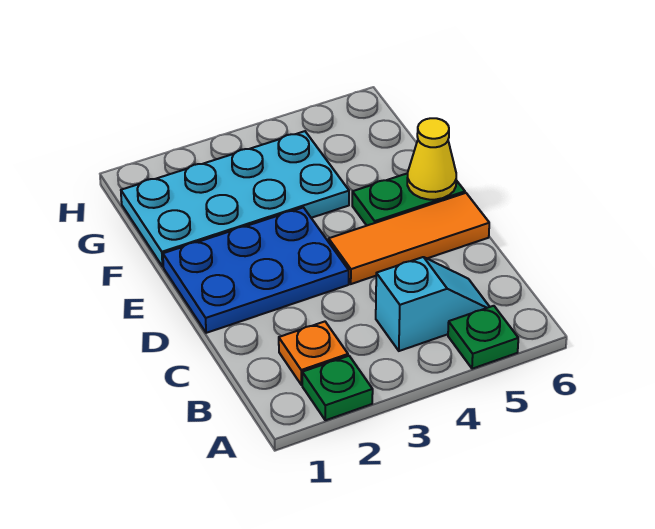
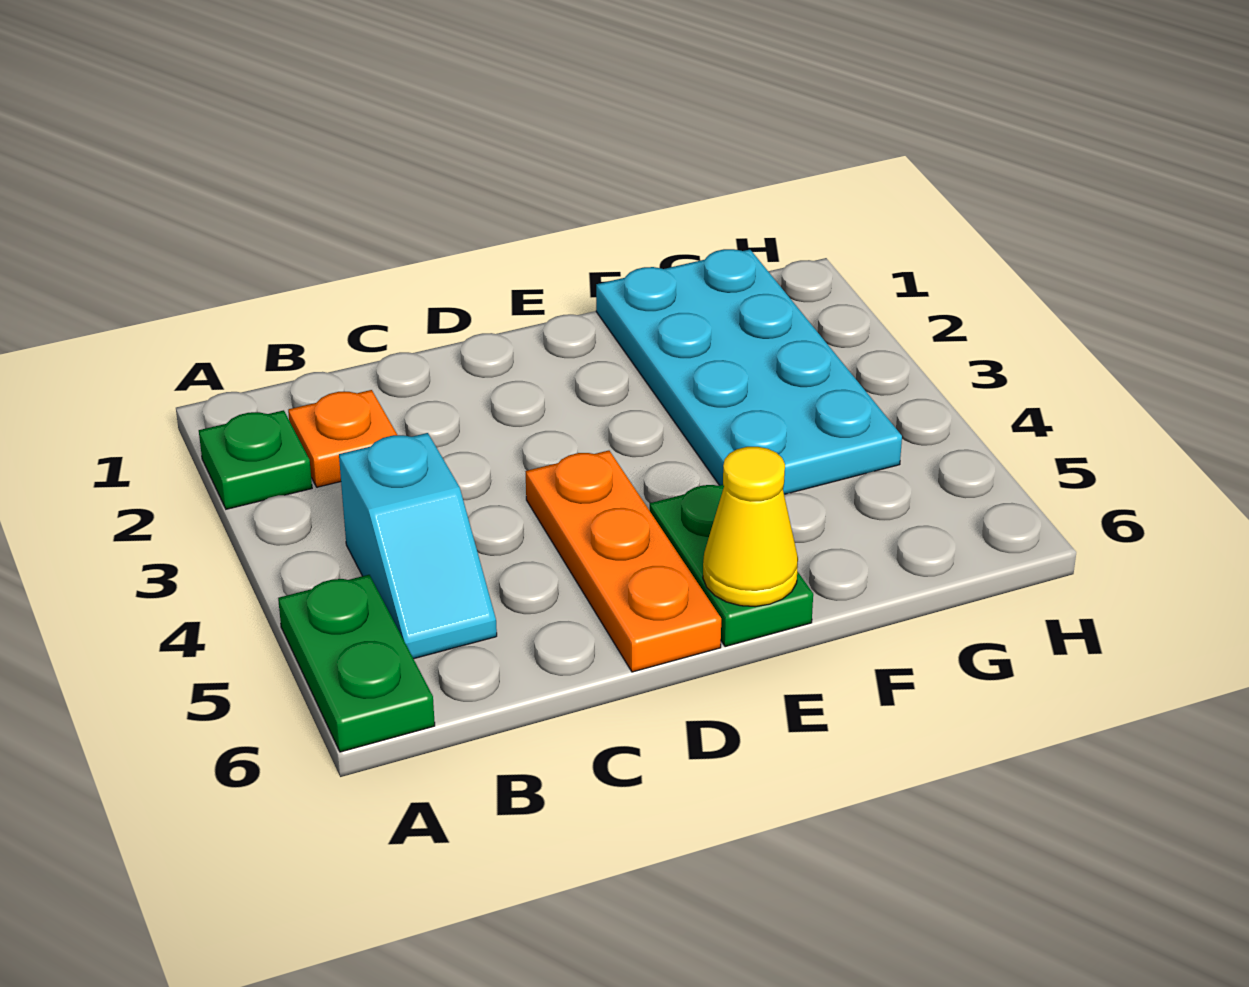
green 1x1 plate [448,306,518,369] -> green 1x2 plate [278,575,435,752]
blue 2x3 plate [163,207,349,333] -> none
orange 1x3 tile [329,193,489,284] -> orange 1x3 plate [526,451,721,672]

